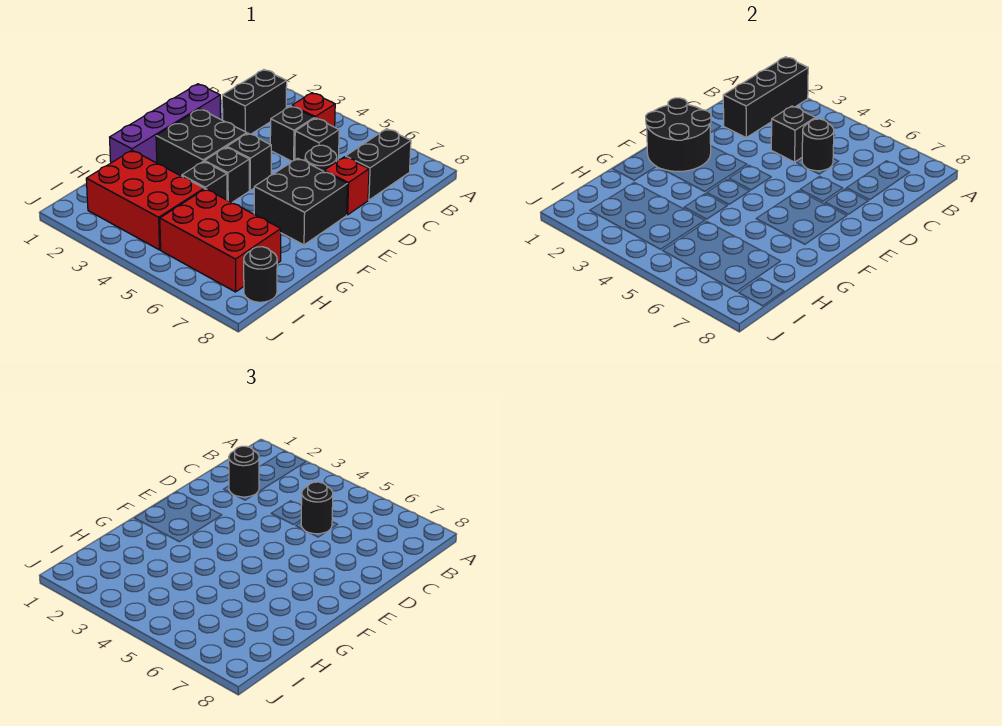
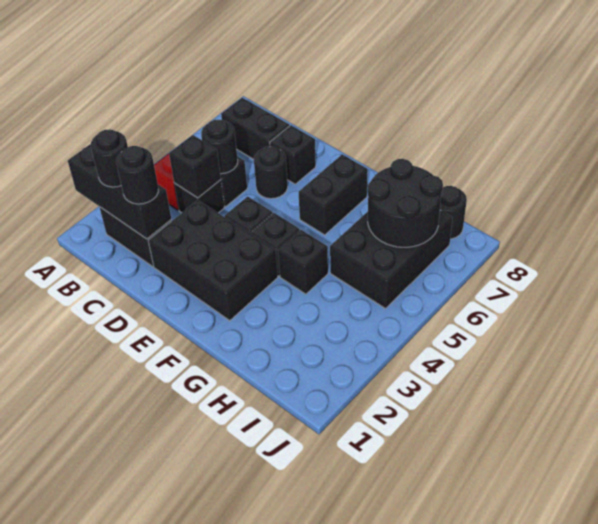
black 1x1 round brick [301,482,333,534] -> black 1x1 round brick moved to [91,129,128,187]
purple 1x4 brick [110,84,220,163] -> none
red 1x1 brick [324,157,369,215] -> black 1x1 brick [270,125,316,184]
black 2x2 round brick [646,98,711,171] -> black 2x2 round brick moved to [367,159,443,247]
black 2x2 brick [156,109,247,176] -> black 2x3 brick [148,200,278,321]
black 2x2 brick [254,158,348,245] -> black 1x2 brick [299,154,368,235]
red 2x3 brick [86,150,204,250] -> none
red 2x3 brick [160,189,281,292] -> black 2x3 brick [330,210,453,309]

